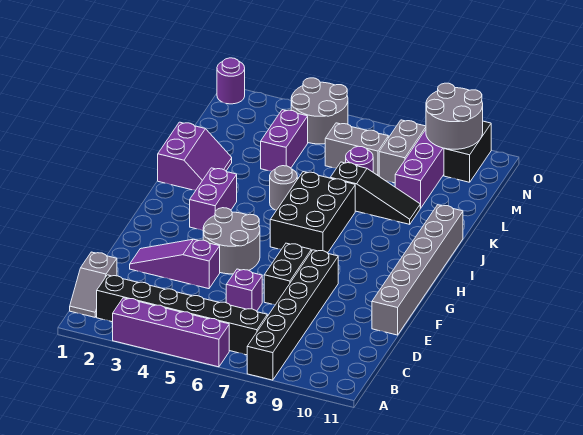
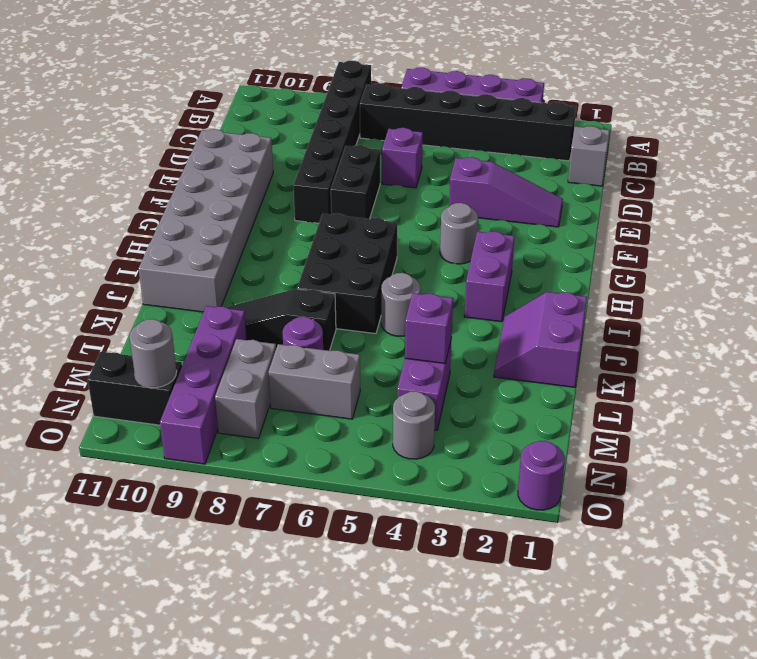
grey 1x6 brick [372,205,463,335] -> grey 2x6 brick [139,129,273,312]
grey 2x2 round brick [203,208,260,274] -> grey 1x1 round brick [440,203,478,264]
none -> purple 1x1 brick [405,293,453,364]
grey 2x2 round brick [291,78,348,144] -> grey 1x1 round brick [393,391,435,459]
grey 2x2 round brick [426,83,483,149] -> grey 1x1 round brick [129,319,177,388]
black 1x2 brick [444,121,491,182] -> black 1x2 brick turned to [88,352,182,425]

